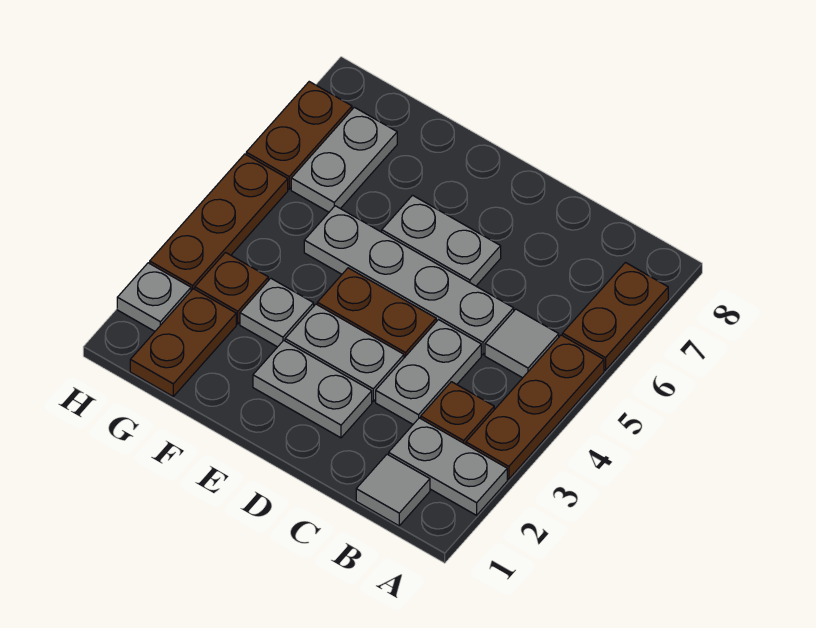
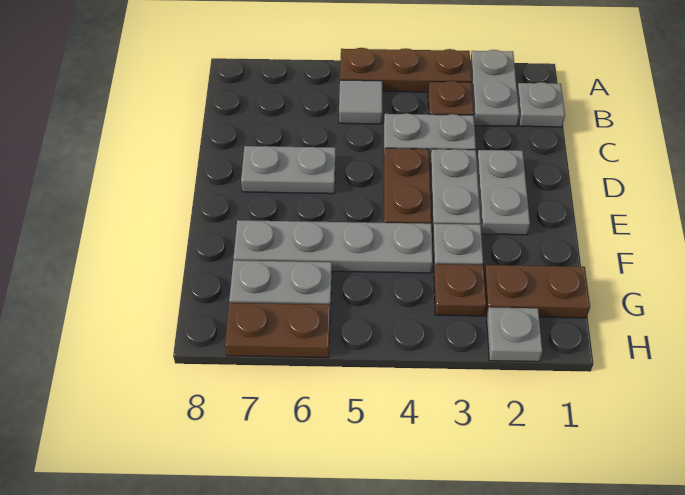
brown 1x2 plate [562,263,668,370] -> none
grey 1x1 tile [356,454,430,526] -> grey 1x1 plate [517,82,565,127]
grey 1x4 plate [304,206,514,355] -> grey 1x4 plate turned to [234,220,433,273]
grey 1x2 plate [382,195,501,286] -> grey 1x2 plate turned to [241,146,336,194]
brown 1x3 plate [150,154,288,291] -> none

